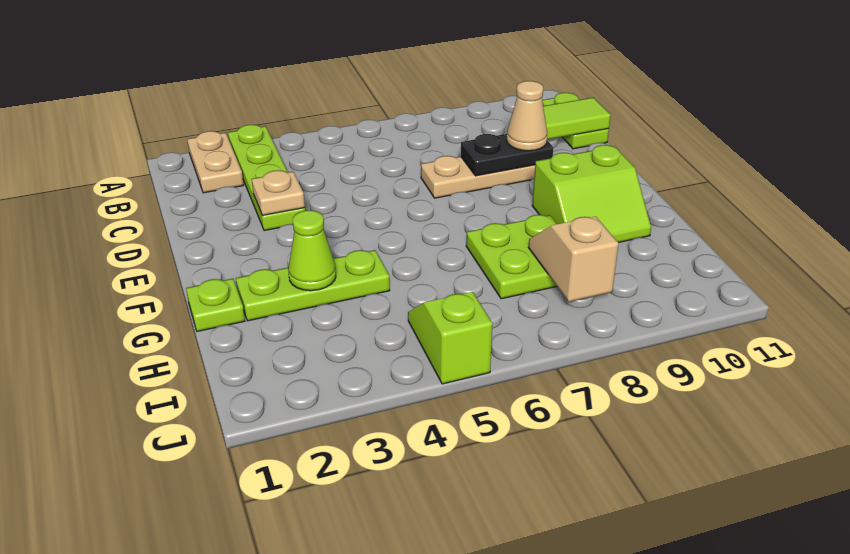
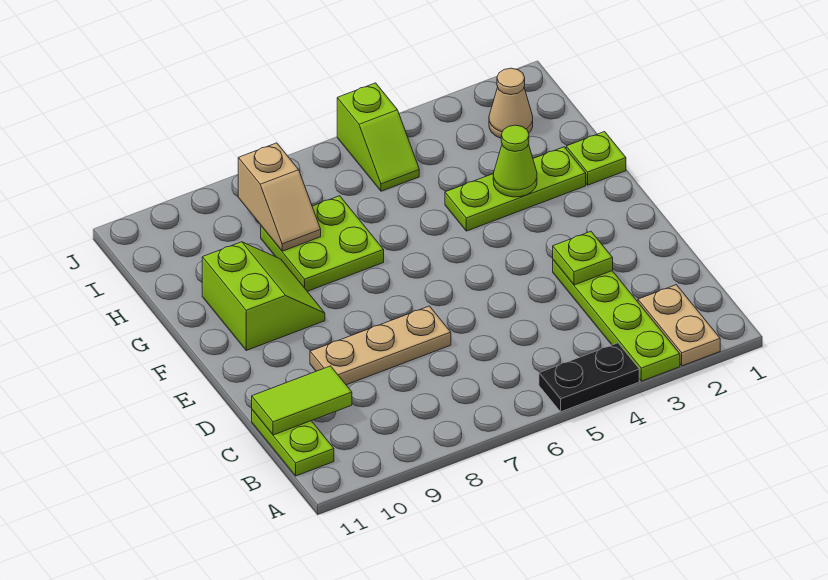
tan 1x1 plate [252,170,305,215] -> lime 1x1 plate [553,231,613,285]
black 1x2 plate [461,134,553,176] -> black 1x2 plate moved to [539,343,639,412]
tan 1x1 cone [507,81,547,151] -> tan 1x1 cone moved to [489,68,533,138]
lime 2x2 slope [532,145,651,243] -> lime 2x2 slope turned to [202,242,325,350]

